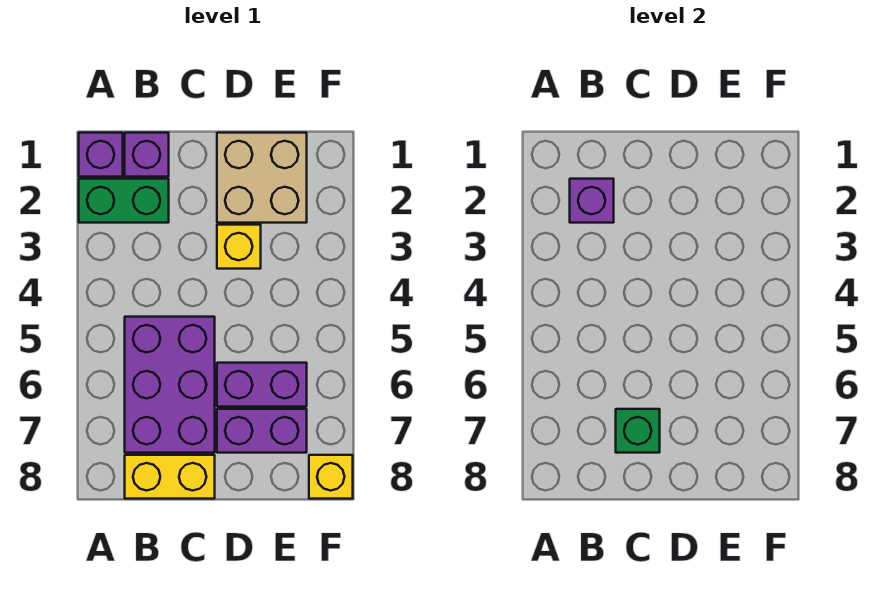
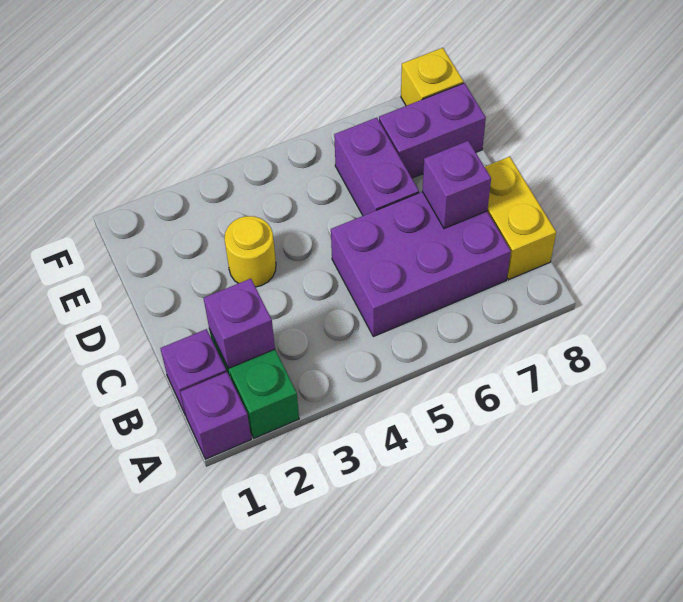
green 1x1 brick [616,409,660,453] -> purple 1x1 brick [422,141,491,229]
tan 2x2 brick [217,133,307,223] -> none
yellow 1x1 brick [217,225,261,269] -> yellow 1x1 round brick [225,216,276,287]
purple 1x2 brick [217,409,307,453] -> purple 1x2 brick turned to [379,83,486,178]

